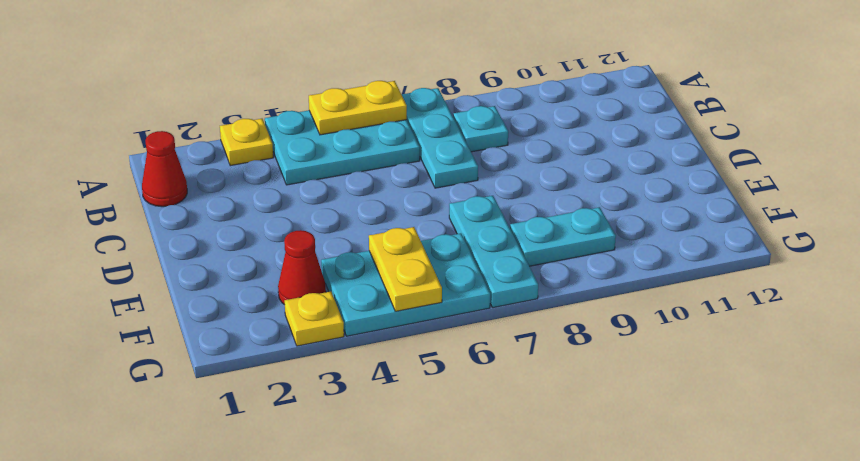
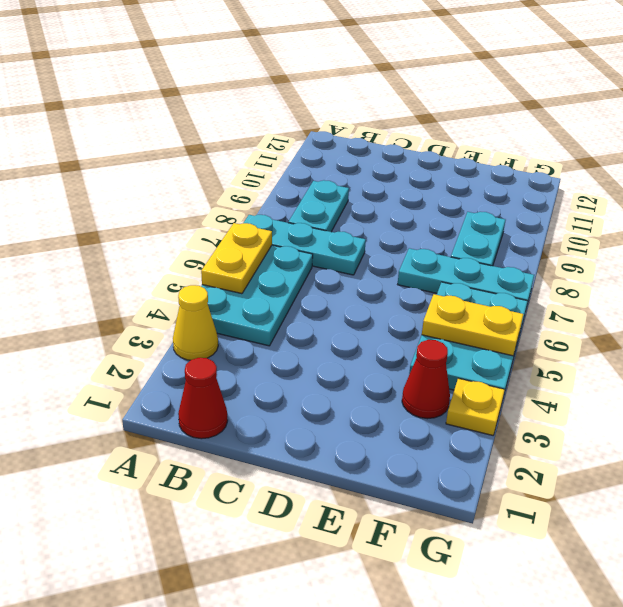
yellow 1x1 plate [220,119,273,166] -> yellow 1x1 cone [173,285,218,360]
cyan 1x1 plate [453,106,508,152] -> cyan 1x2 plate [288,180,349,232]

